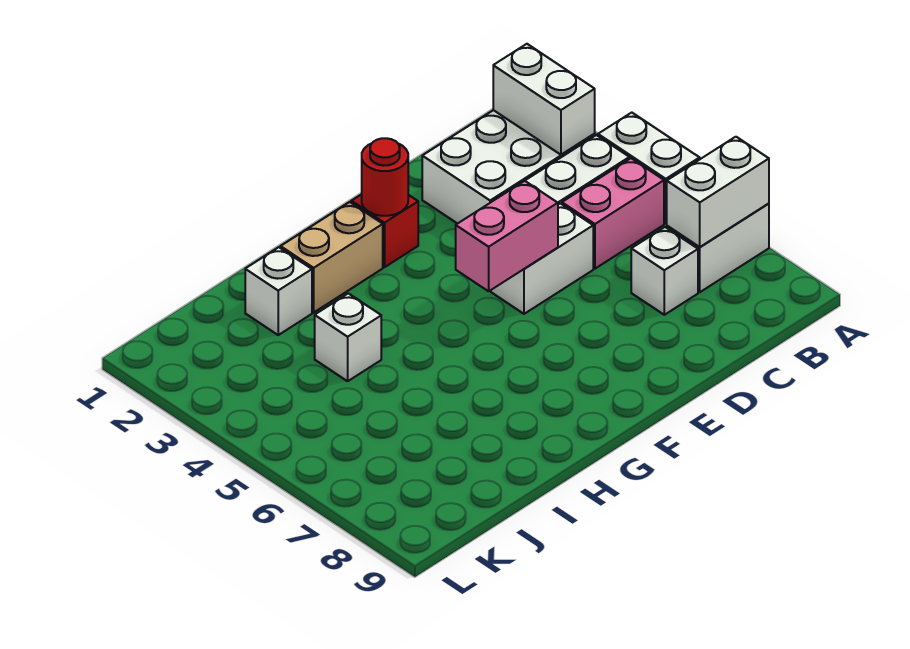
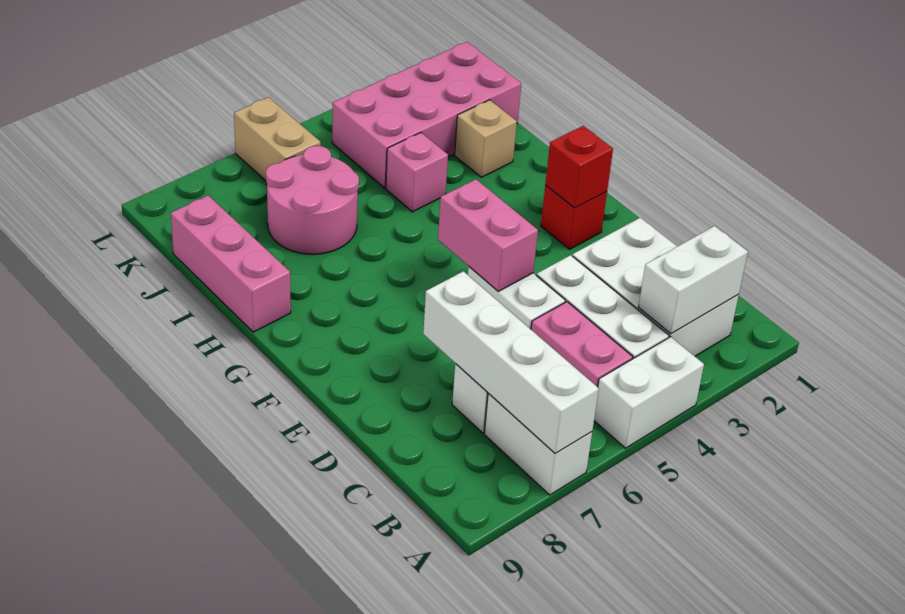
white 1x2 brick [667,137,769,247] -> white 1x4 brick [423,271,599,453]
red 1x1 round brick [362,138,408,216] -> red 1x1 brick [545,126,613,208]
tan 1x2 brick [281,202,383,312] -> tan 1x2 brick moved to [234,97,321,181]
none -> pink 1x3 brick [171,195,291,332]
white 1x1 brick [245,247,312,335] -> tan 1x1 brick [455,100,517,177]
white 1x1 brick [315,293,381,381] -> pink 1x1 brick [386,133,448,212]
none -> pink 2x2 round brick [266,146,359,254]
none -> pink 2x4 brick [332,42,521,188]

